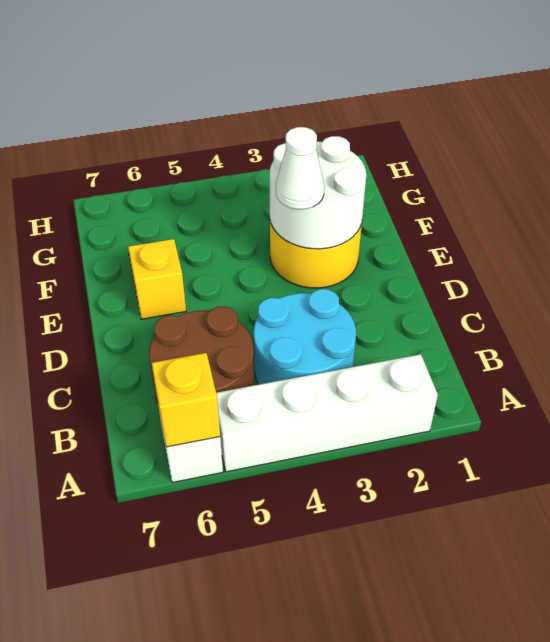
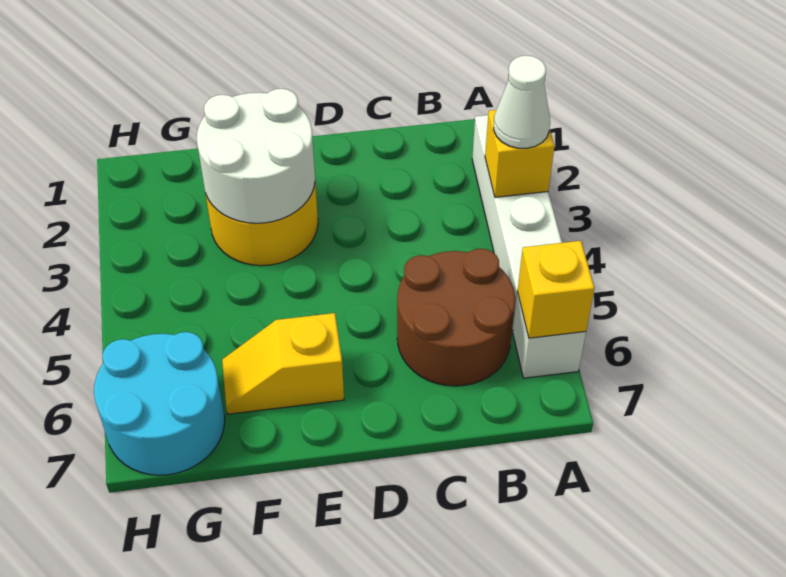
none -> yellow 1x1 brick [485,110,554,197]
cyan 2x2 round brick [254,289,356,385] -> cyan 2x2 round brick moved to [94,332,225,475]
white 1x1 cone [276,127,324,209] -> white 1x1 cone moved to [494,56,550,148]

